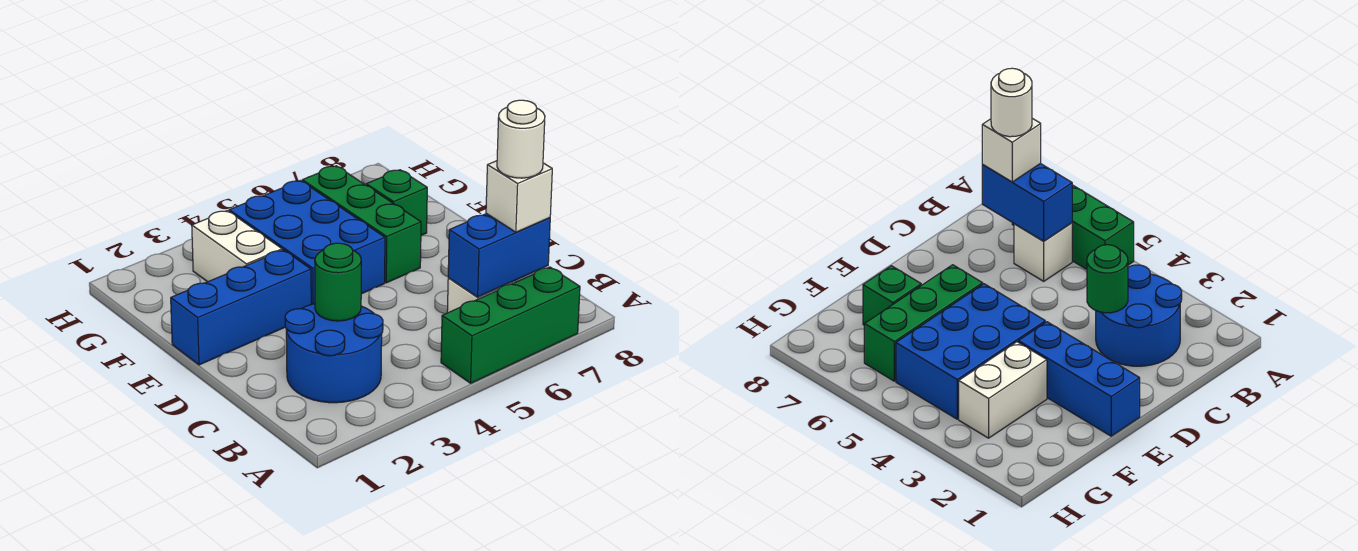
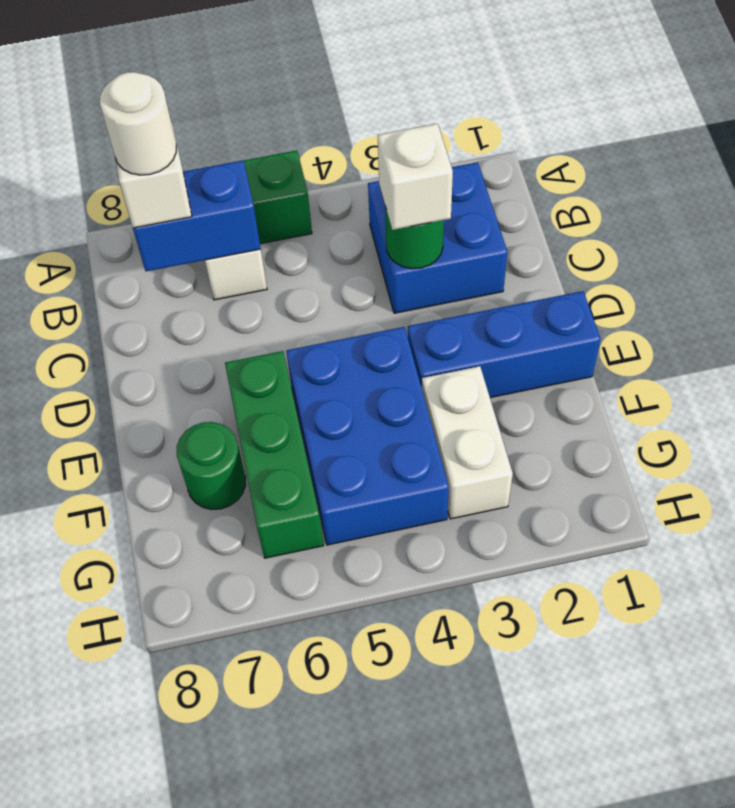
blue 2x2 round brick [285,304,383,403] -> blue 2x2 brick [368,162,507,313]
none -> white 1x1 brick [378,124,453,230]
green 1x1 brick [366,170,427,236] -> green 1x1 round brick [177,422,245,509]

